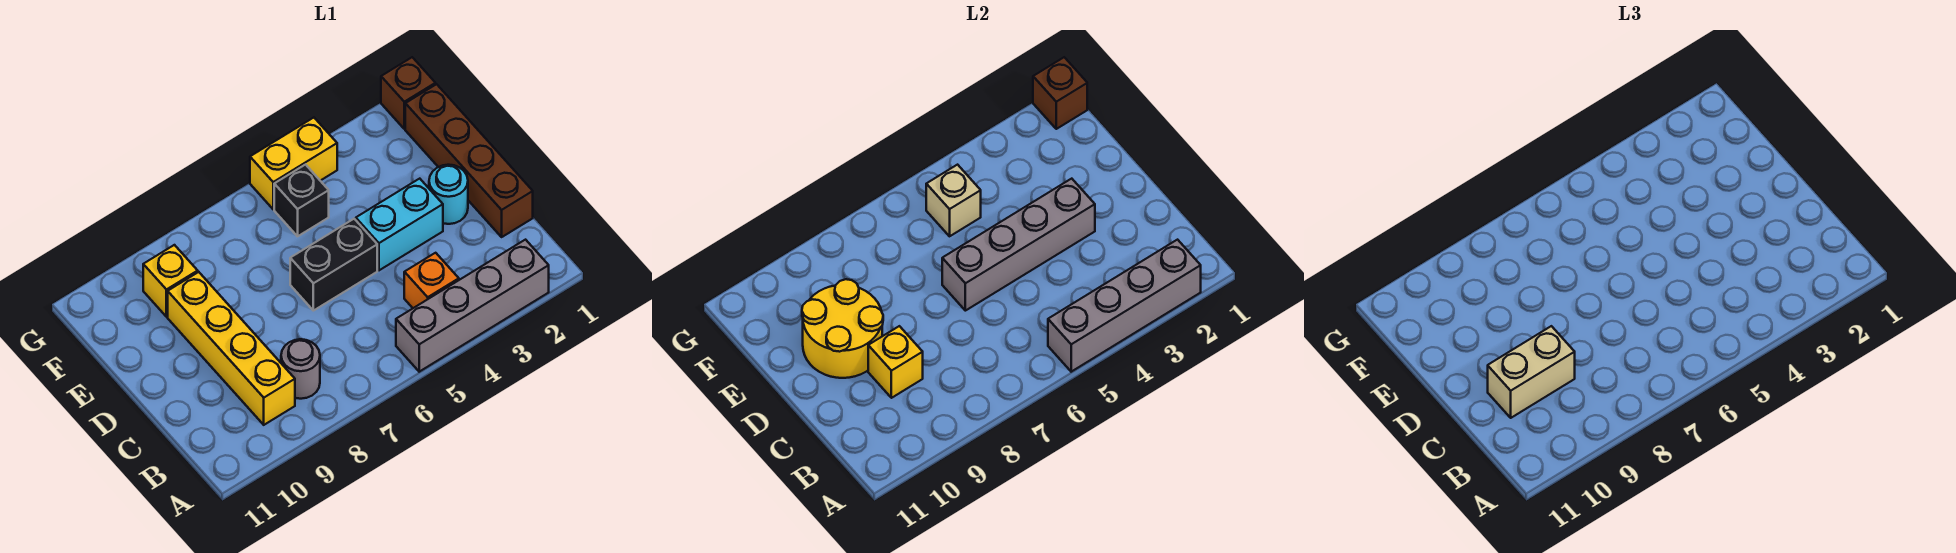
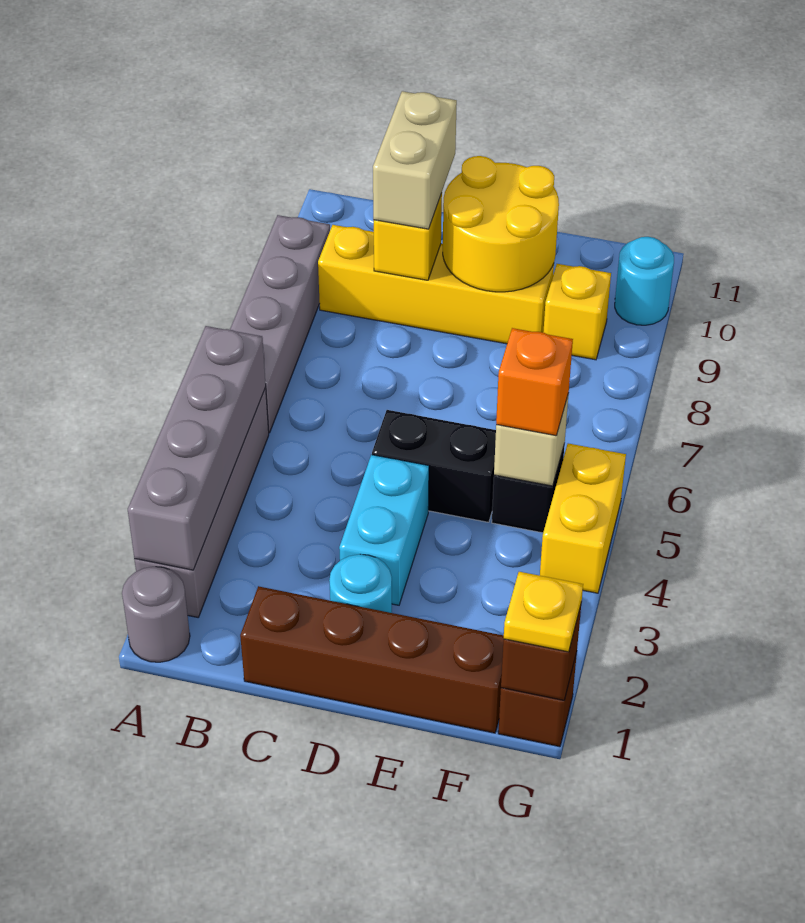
orange 1x1 brick [404,253,459,308] -> orange 1x1 brick moved to [496,328,573,436]
grey 1x1 round brick [281,339,320,399] -> grey 1x1 round brick moved to [122,567,190,662]
grey 1x4 brick [942,179,1095,311] -> grey 1x4 brick moved to [230,215,330,433]
black 1x2 brick [290,219,377,311] -> black 1x2 brick turned to [372,410,496,522]
none -> yellow 1x1 plate [504,572,583,652]
none -> cyan 1x1 round brick [615,237,674,325]

